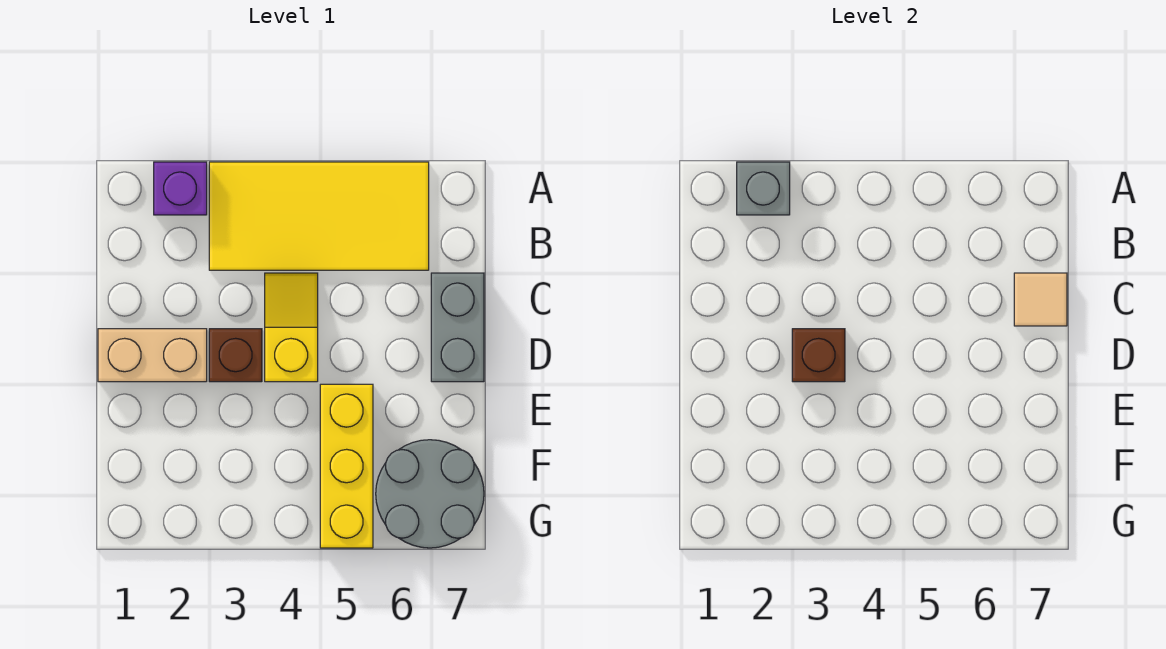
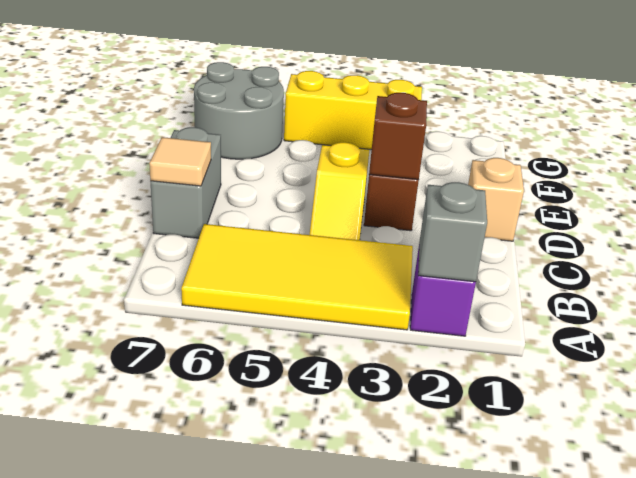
tan 1x2 brick [98,329,207,382] -> tan 1x1 brick [468,158,524,241]
yellow 1x3 brick [320,384,373,548] -> yellow 1x3 brick turned to [284,71,422,150]

